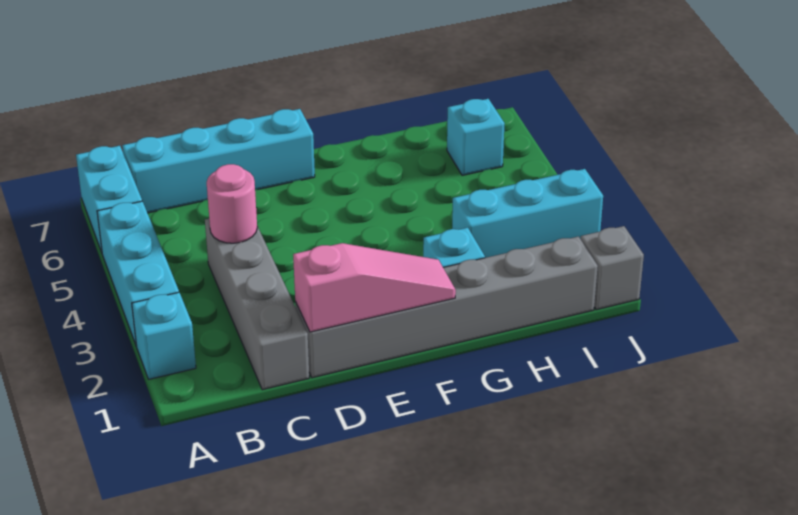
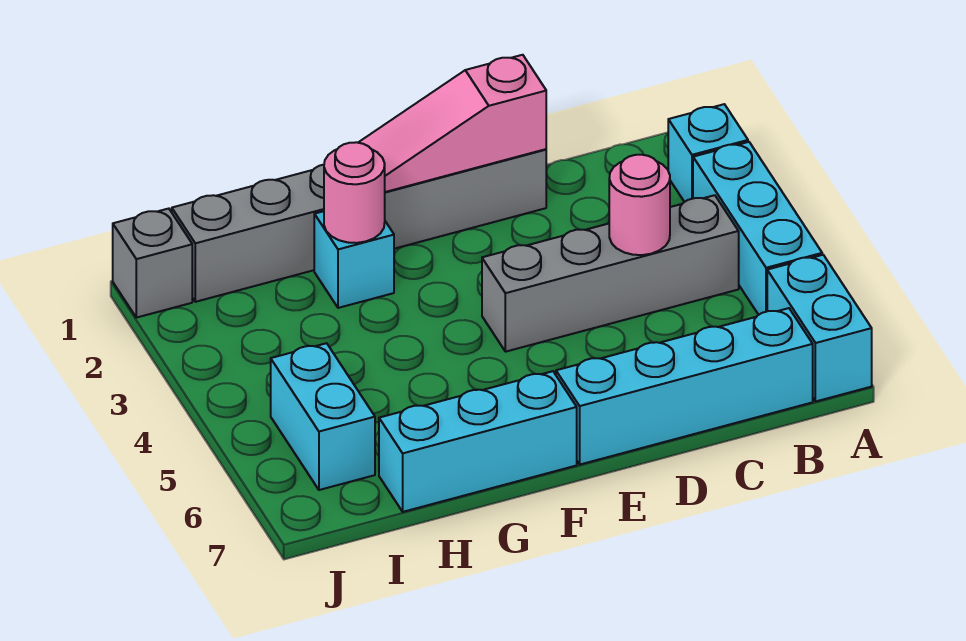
grey 1x4 brick [205,219,309,390] -> grey 1x4 brick turned to [482,195,739,352]
none -> pink 1x1 round brick [324,142,385,243]
cyan 1x3 brick [452,169,603,258] -> cyan 1x3 brick moved to [379,371,577,512]
cyan 1x1 brick [447,99,505,175] -> cyan 1x2 brick [271,343,375,490]

